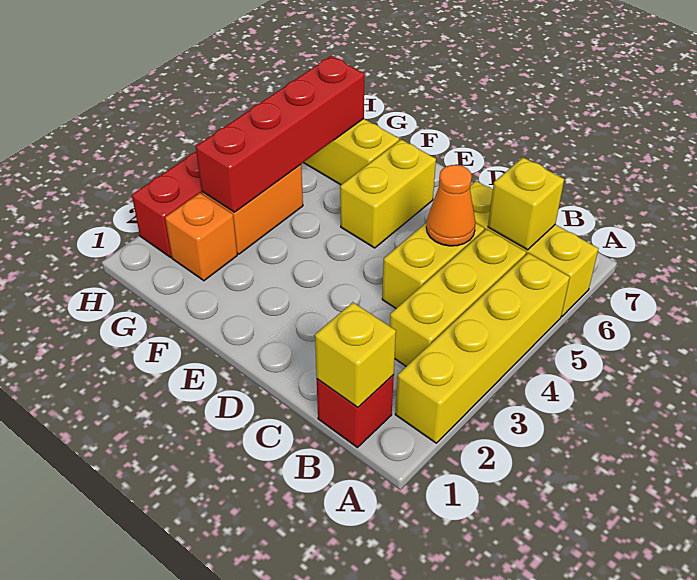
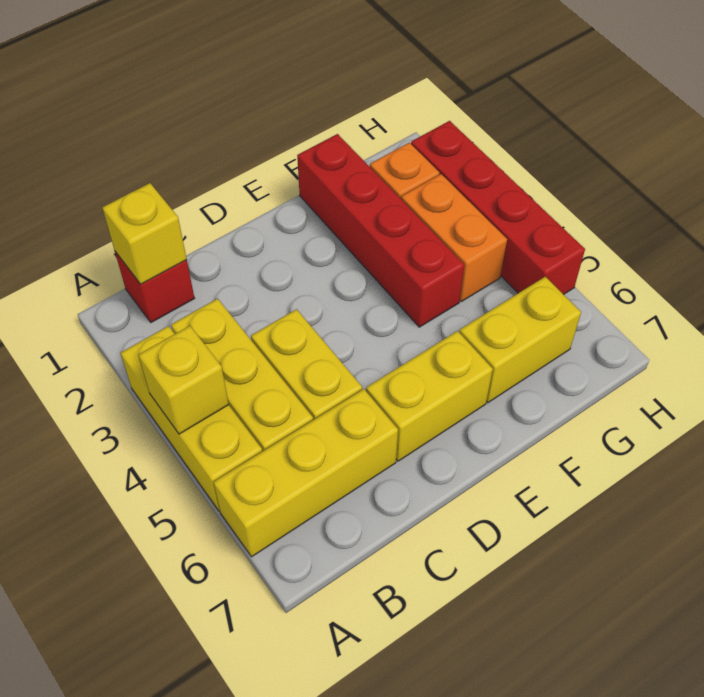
yellow 1x4 brick [395,253,570,443] -> yellow 1x3 brick [121,326,262,511]
yellow 1x1 brick [488,158,564,250] -> yellow 1x1 brick moved to [138,326,229,434]
orange 1x1 cone [426,165,476,246] -> none
yellow 1x2 brick [340,140,436,248] -> yellow 1x2 brick turned to [366,331,493,461]
red 1x4 brick [196,56,364,212] -> red 1x4 brick moved to [297,134,465,327]

